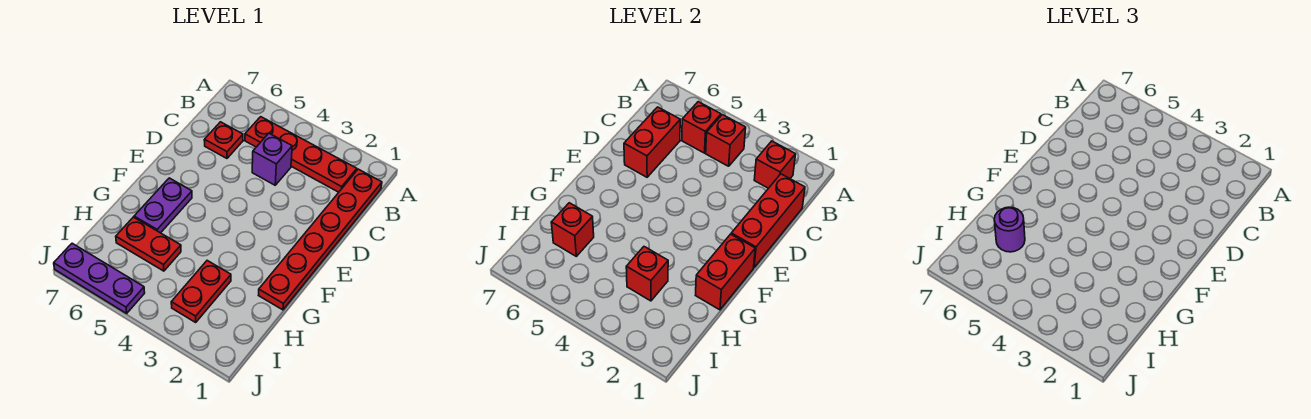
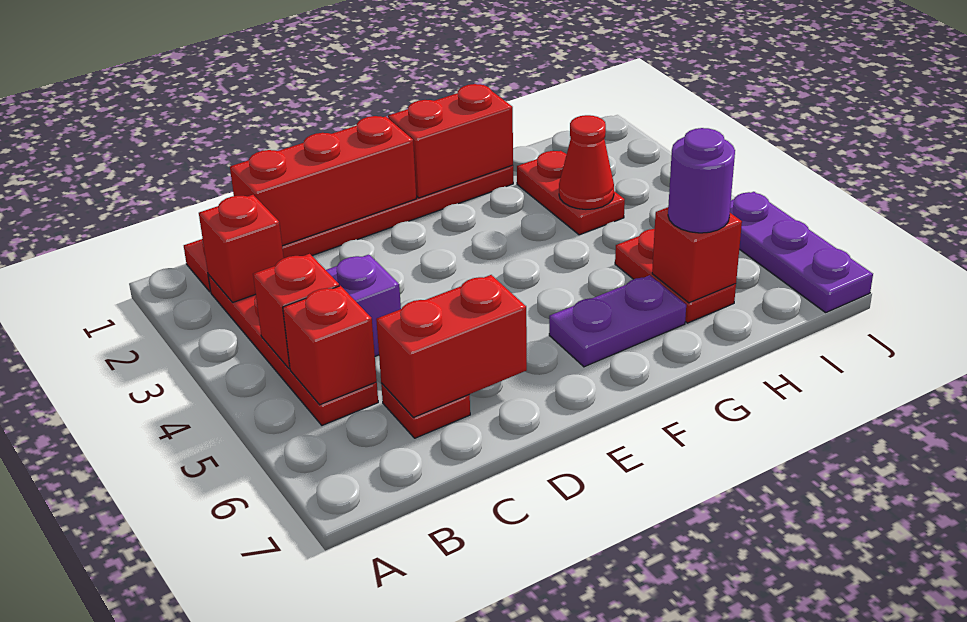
red 1x2 plate [171,261,231,322] -> red 1x2 plate turned to [517,151,625,235]
red 1x1 brick [626,247,668,301] -> red 1x1 cone [559,115,614,209]

